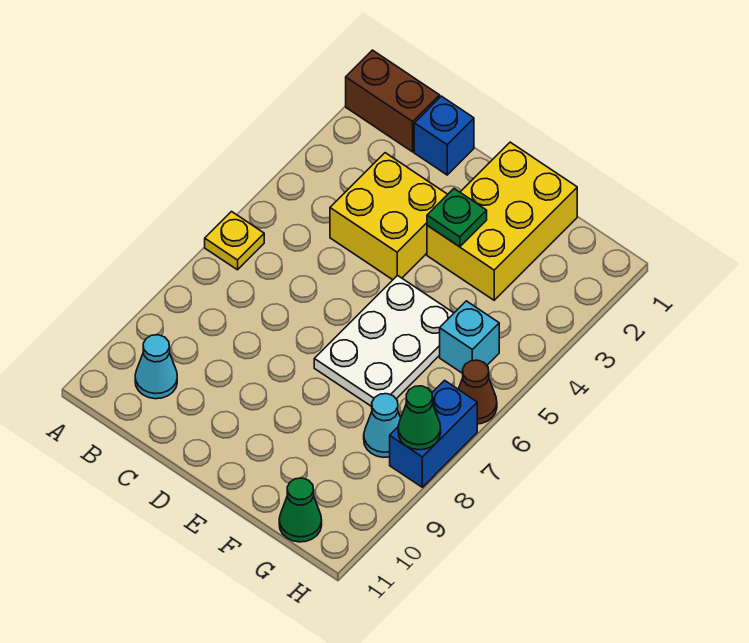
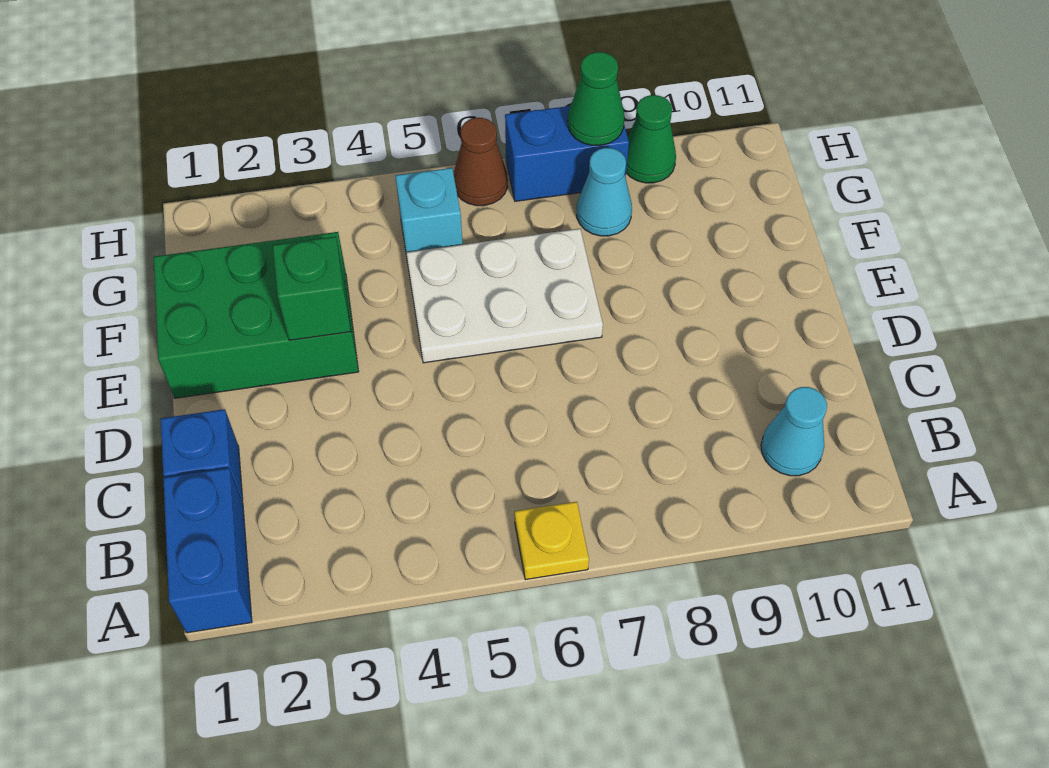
brown 1x2 brick [346,50,440,152] -> blue 1x2 brick [163,468,252,633]
yellow 2x2 brick [330,153,448,280] -> none
yellow 2x3 brick [427,142,577,300] -> green 2x3 brick [154,232,359,398]
green 1x1 plate [427,189,487,247] -> green 1x1 brick [273,237,351,340]
green 1x1 cone [279,478,322,542] -> green 1x1 cone moved to [626,95,676,183]

